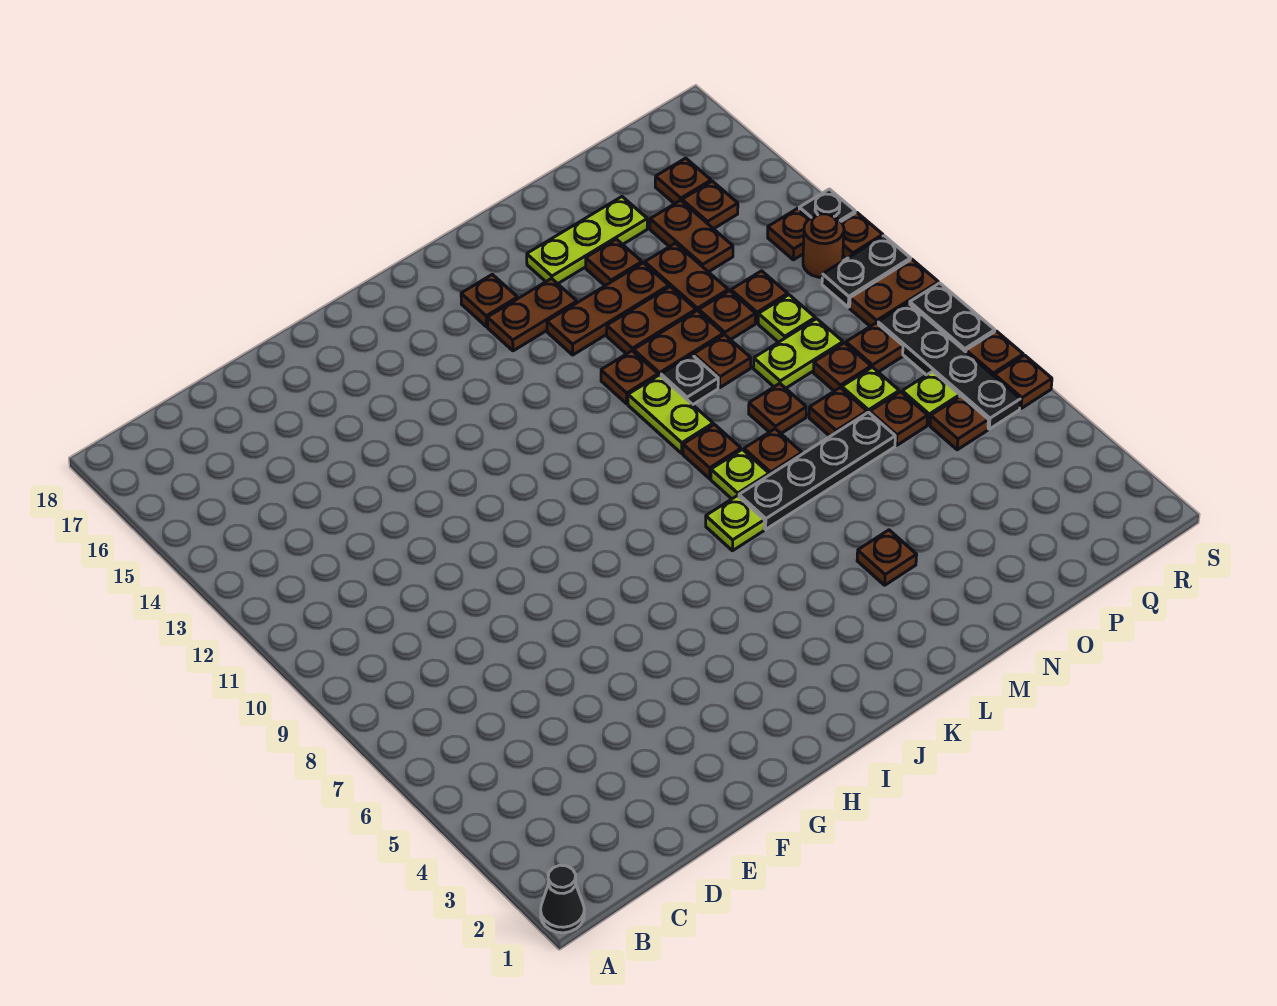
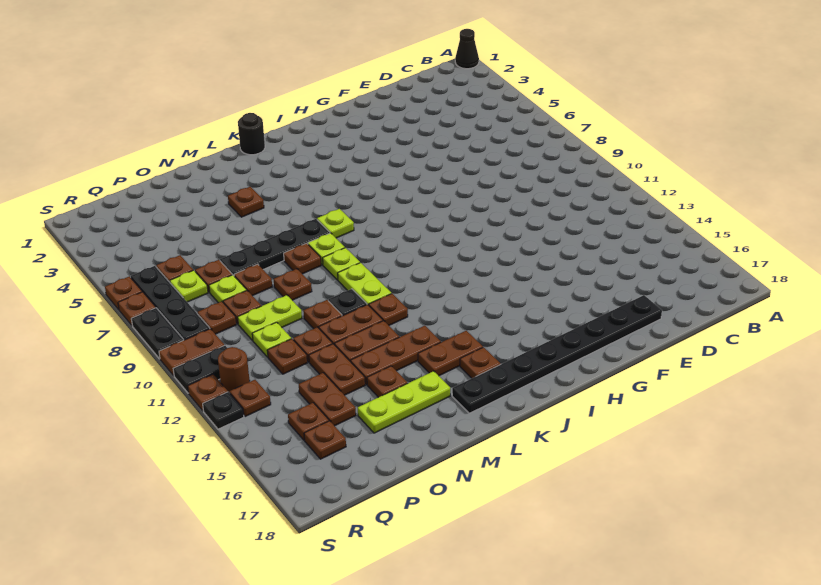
none -> black 1x8 plate [452,295,662,413]
none -> black 1x1 round brick [238,113,265,155]
brown 1x1 plate [683,425,741,479] -> lime 1x1 plate [323,248,360,280]

